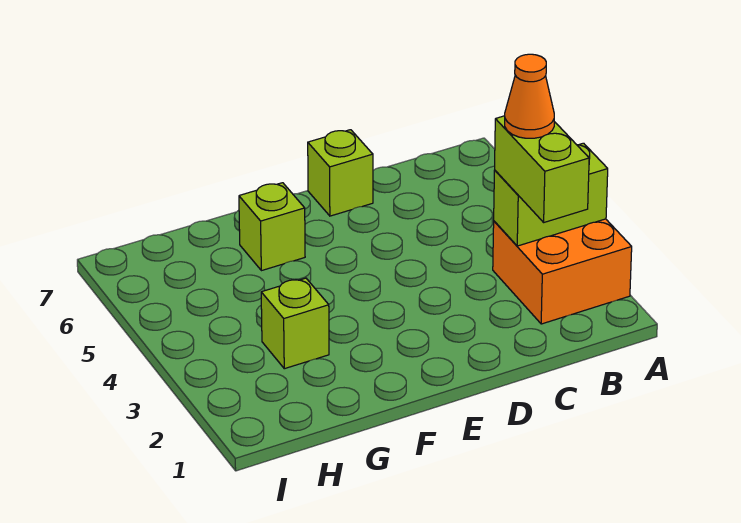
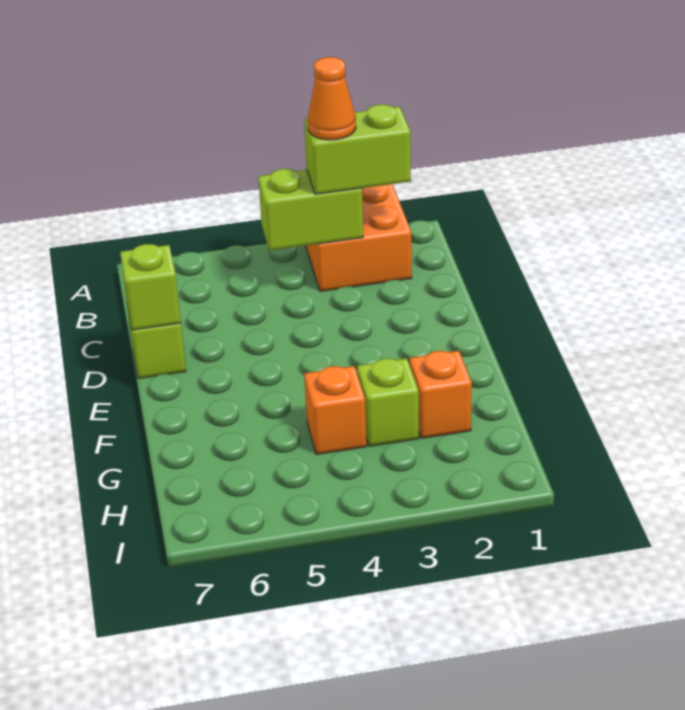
lime 1x2 brick [494,143,608,246] -> lime 1x2 brick turned to [258,169,363,251]
lime 1x1 brick [239,183,305,271] -> lime 1x1 brick moved to [120,244,181,330]
none -> orange 1x1 brick [410,351,472,438]
none -> orange 1x1 brick [304,366,366,455]

